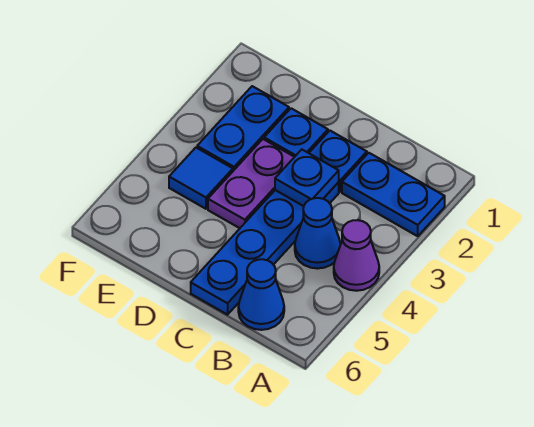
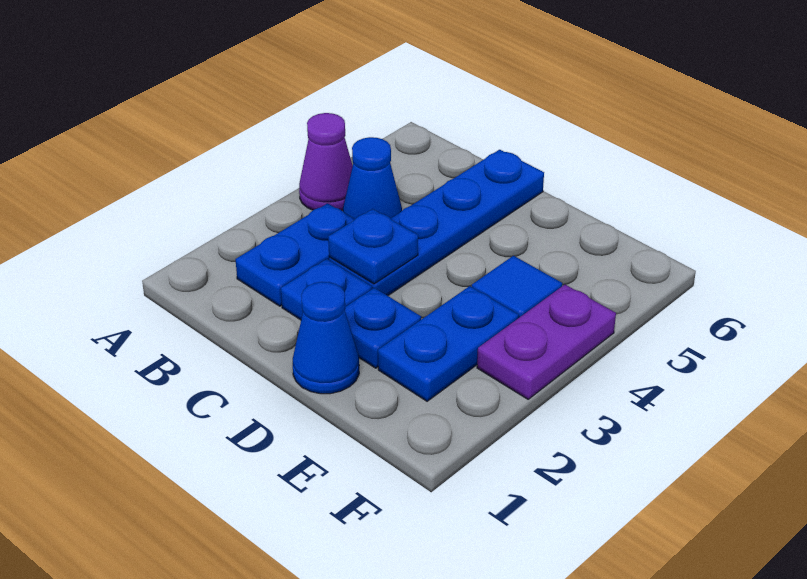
blue 1x2 plate [342,153,445,236] -> blue 1x2 plate turned to [235,203,355,306]
blue 1x1 cone [238,259,284,330] -> blue 1x1 cone moved to [293,282,359,394]
purple 1x2 plate [208,139,294,228] -> purple 1x2 plate moved to [477,285,616,399]

